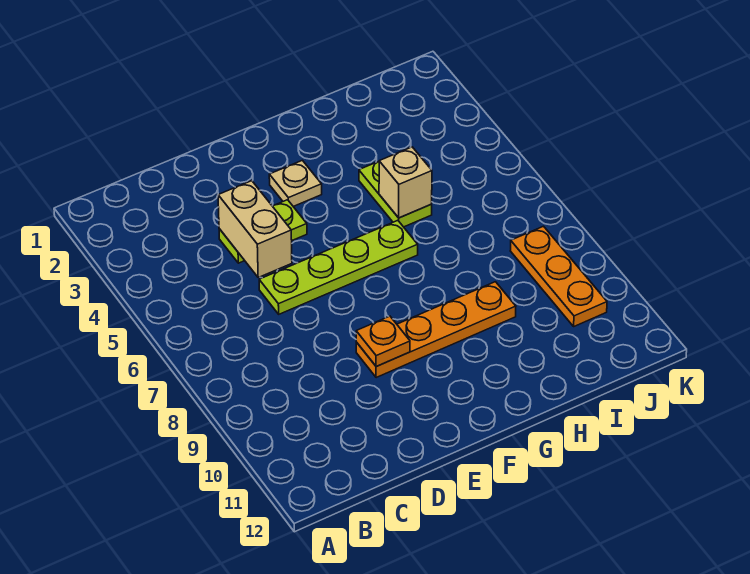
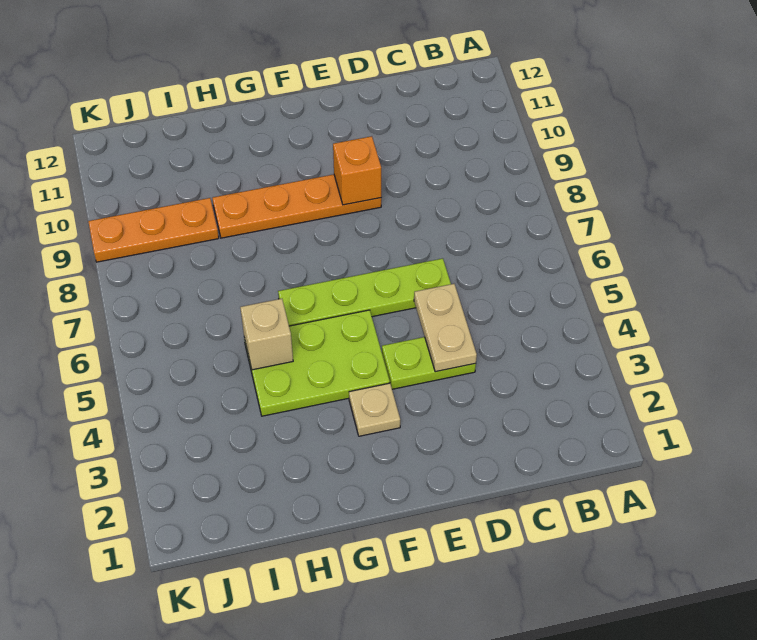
tan 1x2 brick [218,181,292,277] -> tan 1x2 plate [414,284,477,372]
orange 1x1 plate [356,316,410,367] -> orange 1x1 brick [333,136,381,205]
lime 1x2 plate [359,161,432,227] -> lime 2x3 plate [244,310,390,416]
orange 1x3 plate [510,226,607,326] -> orange 1x3 plate turned to [88,198,219,262]

